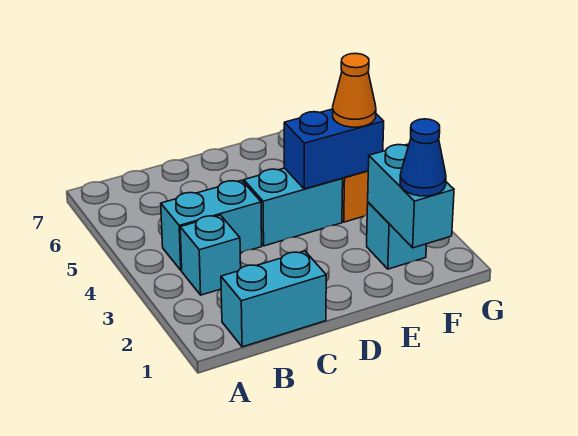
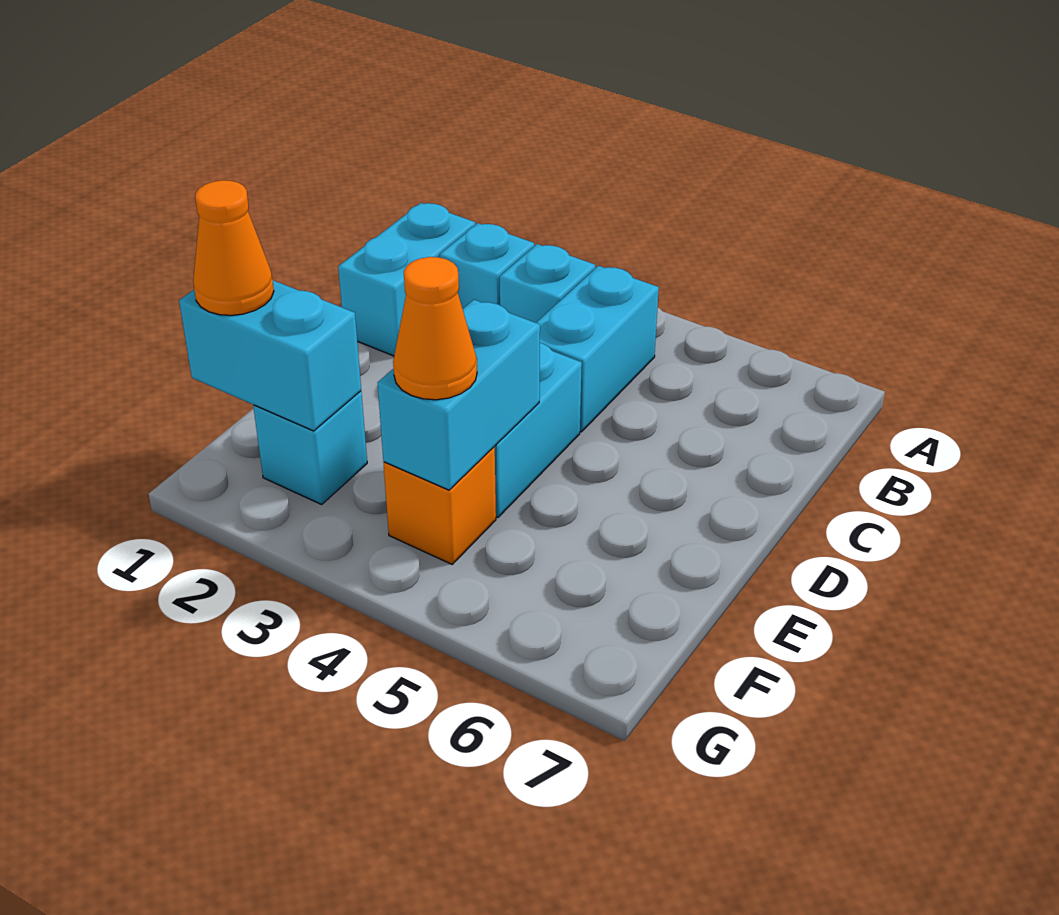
none -> cyan 1x1 brick [440,223,534,309]
blue 1x2 brick [284,109,384,189] -> cyan 1x2 brick [378,300,540,490]
blue 1x1 cone [400,119,446,196] -> orange 1x1 cone [193,180,274,315]

